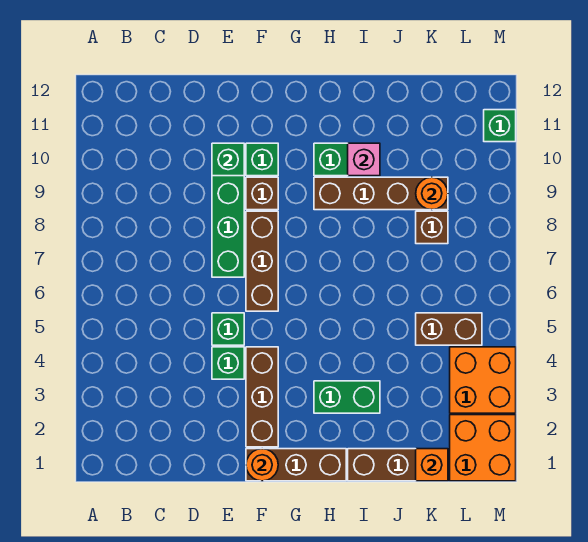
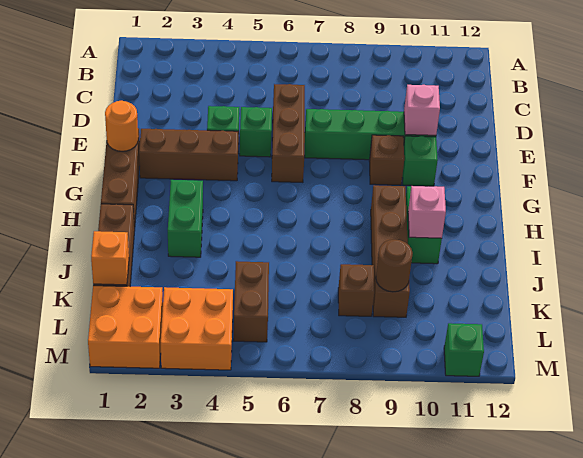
green 1x1 brick [212,143,244,176] -> pink 1x1 brick [404,85,440,135]
brown 1x3 brick [246,211,278,311] -> brown 1x3 brick turned to [272,84,305,182]
orange 1x1 round brick [416,177,448,210] -> brown 1x1 round brick [376,239,413,292]

